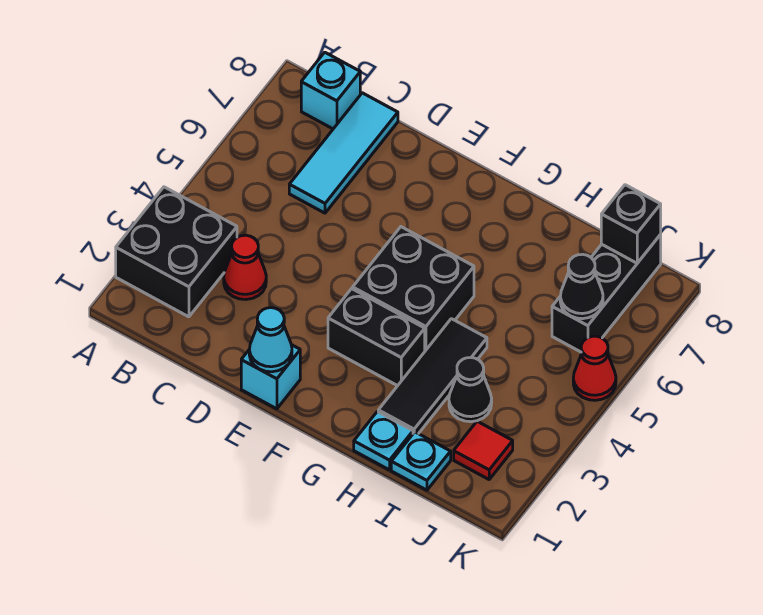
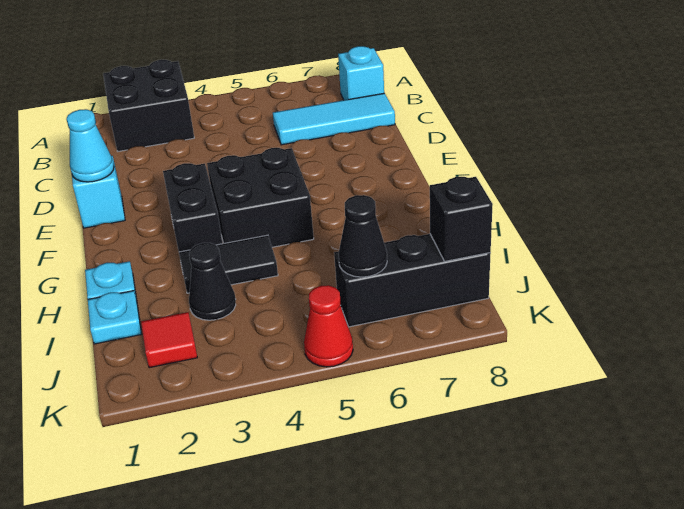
red 1x1 cone [224,235,266,300] -> none
black 1x3 tile [378,319,487,434] -> black 1x2 tile [179,235,278,293]

